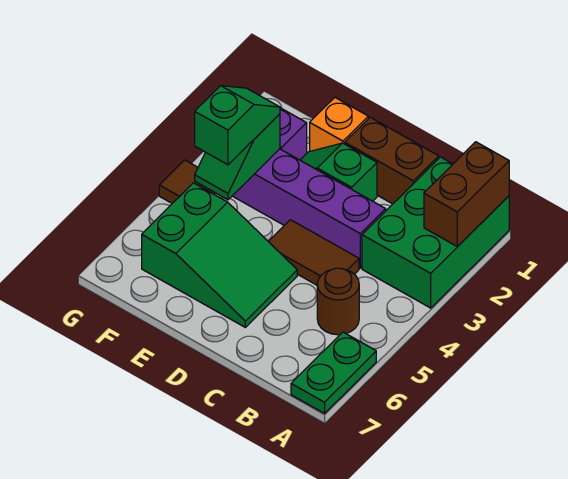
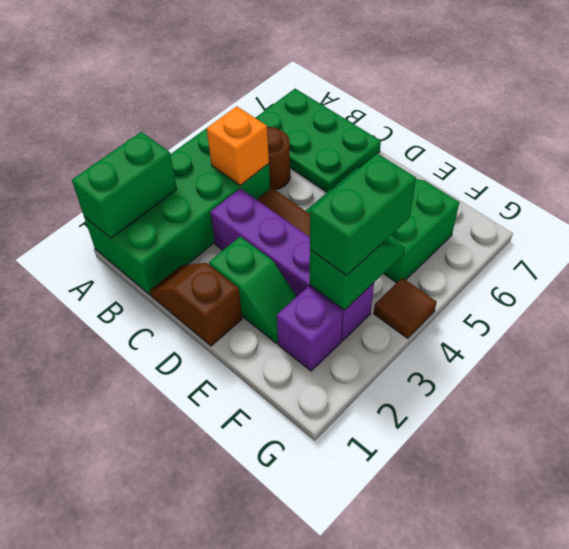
green 2x3 brick [362,157,509,308] -> green 2x4 brick [84,128,270,295]
brown 1x2 brick [424,142,509,247] -> green 1x2 brick [72,132,177,238]
green 1x2 plate [291,332,376,413] -> green 2x3 plate [256,89,381,192]
brown 1x2 brick [345,117,439,204] -> brown 1x2 slope [150,263,242,346]
orange 1x1 brick [310,98,368,151] -> orange 1x1 brick moved to [207,106,269,185]
green 1x2 slope [195,86,280,165] -> green 1x2 brick [310,154,416,276]

